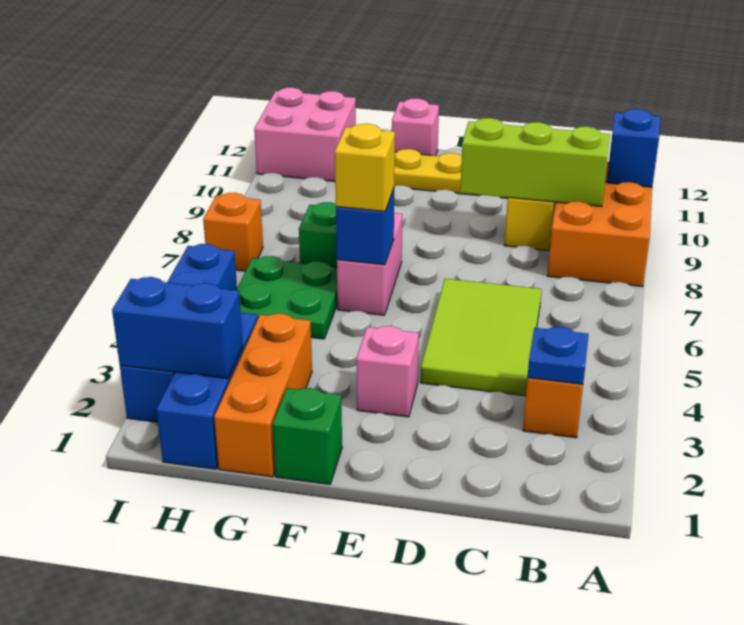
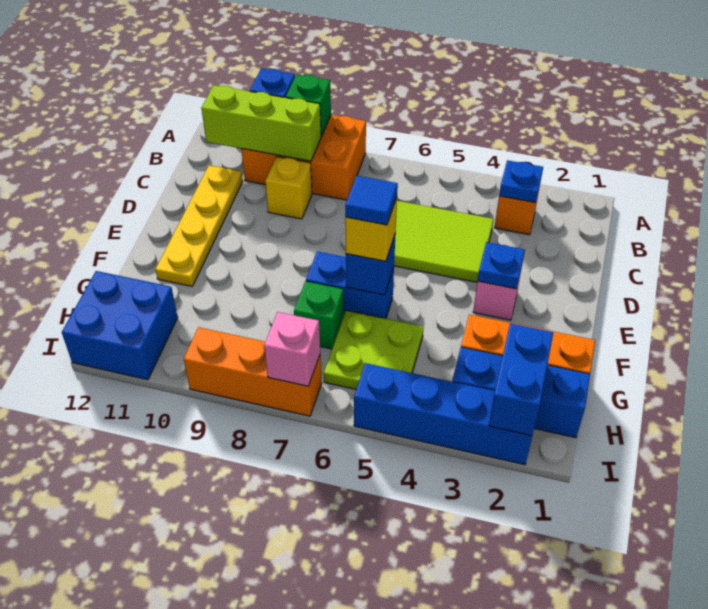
lime 1x3 brick [460,118,610,207] -> lime 1x3 brick turned to [201,85,321,161]
none -> blue 1x1 plate [478,242,525,289]
green 1x1 brick [273,388,342,484] -> green 1x1 brick moved to [286,74,331,136]
pink 1x2 brick [337,213,402,315] -> blue 1x2 brick [306,251,394,318]
none -> blue 1x1 tile [345,176,398,225]
pink 1x1 brick [392,98,439,156] -> pink 1x1 brick moved to [264,312,320,386]
green 2x2 plate [237,256,338,339] -> lime 2x2 plate [324,310,424,389]
pink 2x2 brick [254,88,356,182] -> blue 2x2 brick [62,271,178,380]
orange 1x1 brick [203,193,263,271] -> orange 1x3 brick [184,327,322,416]

